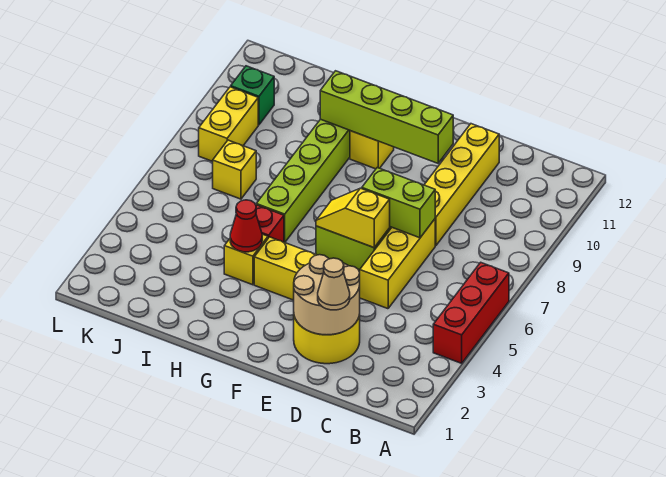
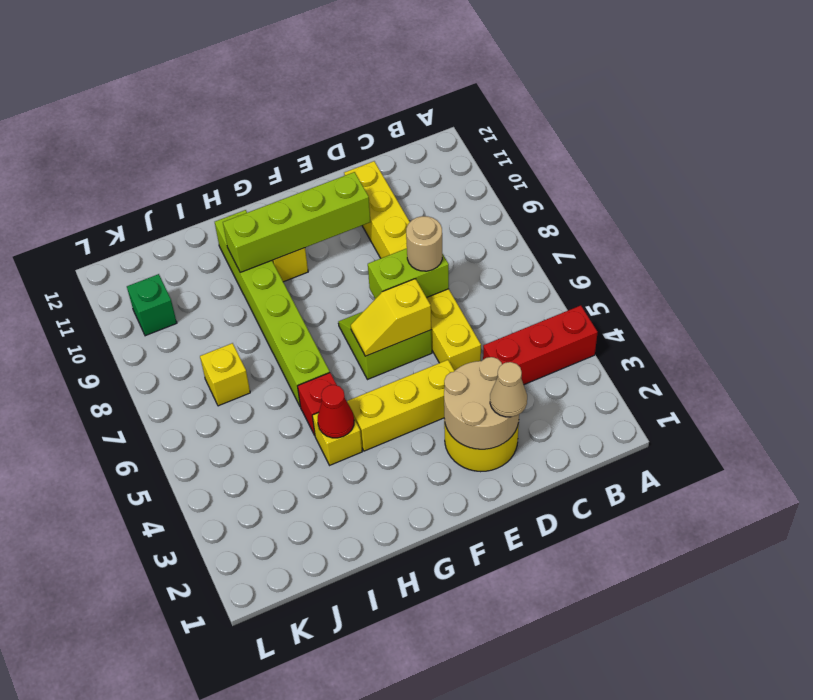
red 1x3 brick [433,262,509,363] -> red 1x3 brick turned to [483,305,598,384]
none -> tan 1x1 round brick [406,216,442,271]
yellow 1x2 brick [199,87,258,161] -> none

